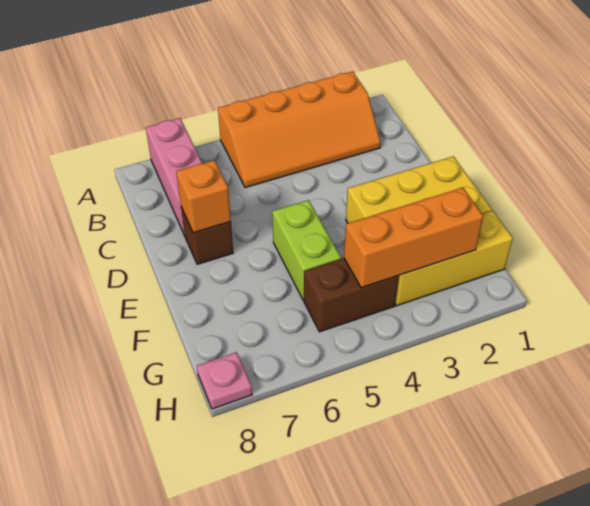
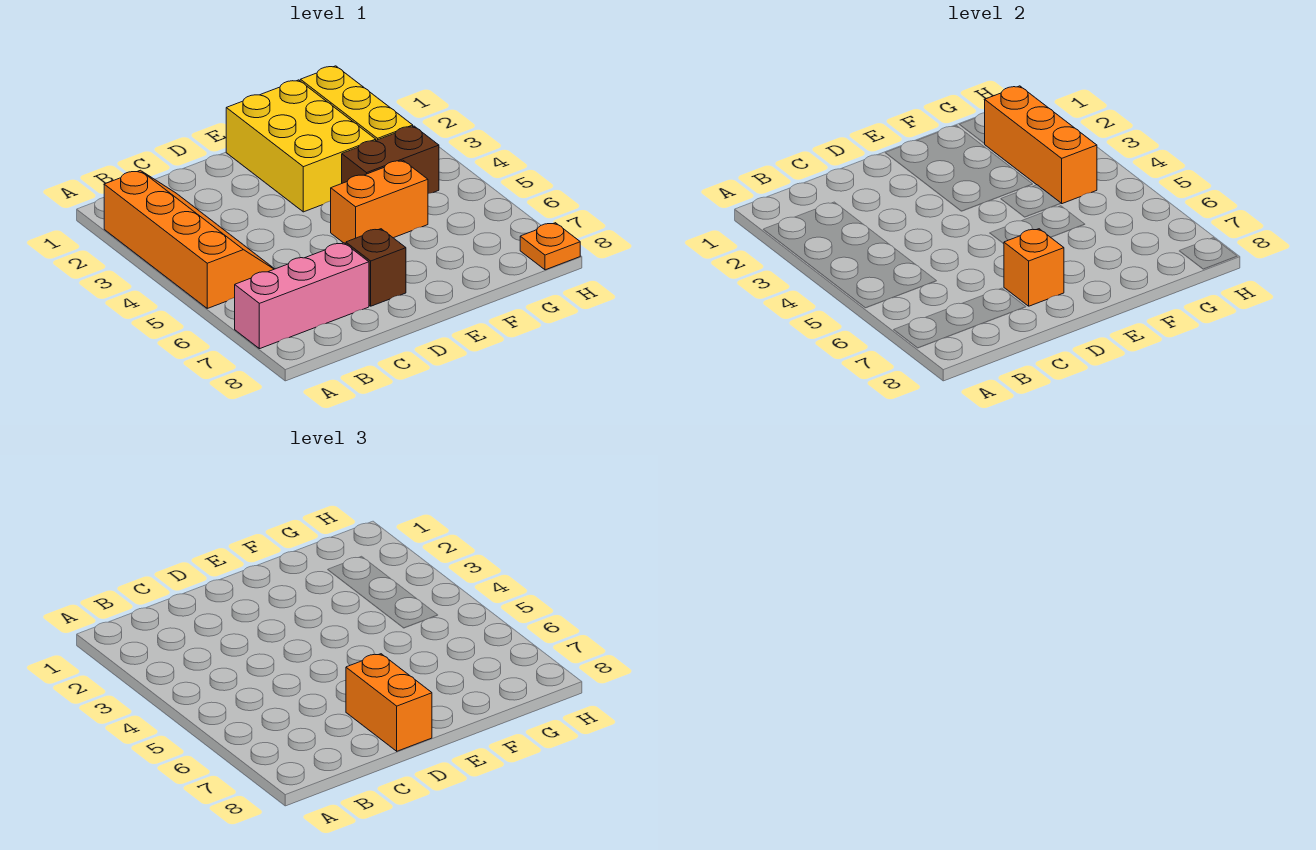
none -> orange 1x2 brick [346,654,432,751]
lime 1x2 brick [272,200,341,300] -> orange 1x2 brick [331,160,428,244]
brown 1x2 brick [304,258,399,332] -> brown 1x2 brick turned to [342,126,439,194]
pink 1x1 plate [197,352,252,409] -> orange 1x1 plate [520,223,580,270]

